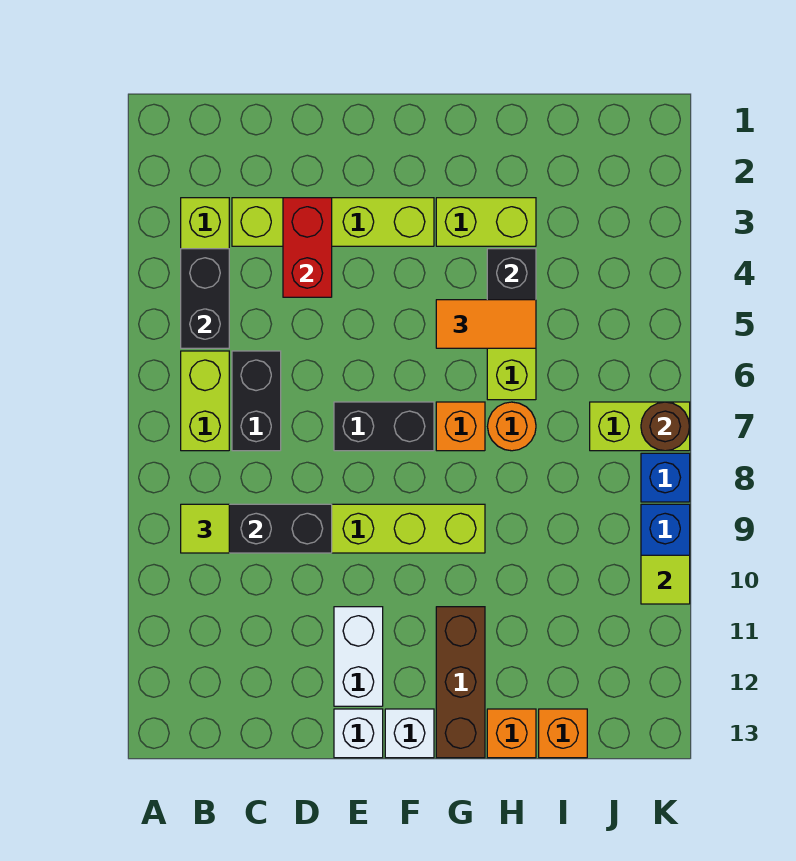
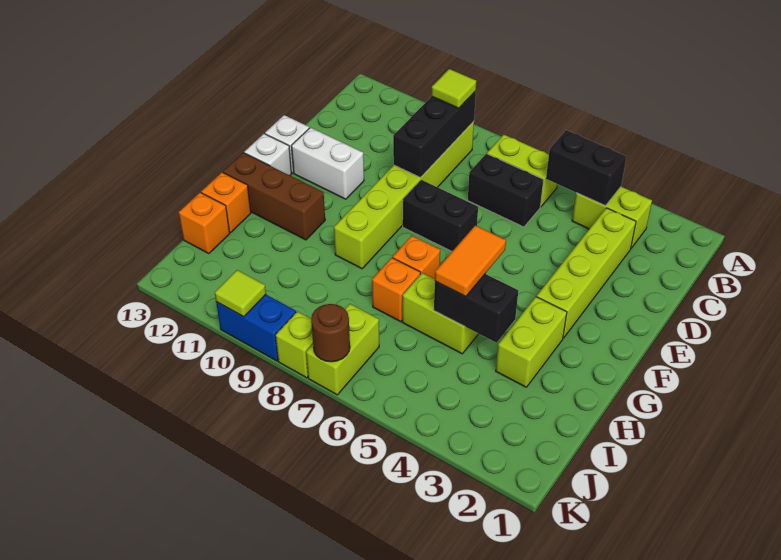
red 1x2 brick [283,198,332,297] -> none
black 1x2 brick [334,402,434,451] -> black 1x2 brick turned to [403,180,478,251]
orange 1x1 round brick [488,402,536,451] -> orange 1x1 brick [372,258,420,322]
blue 1x1 brick [641,453,690,502] -> lime 1x1 brick [276,311,313,378]

